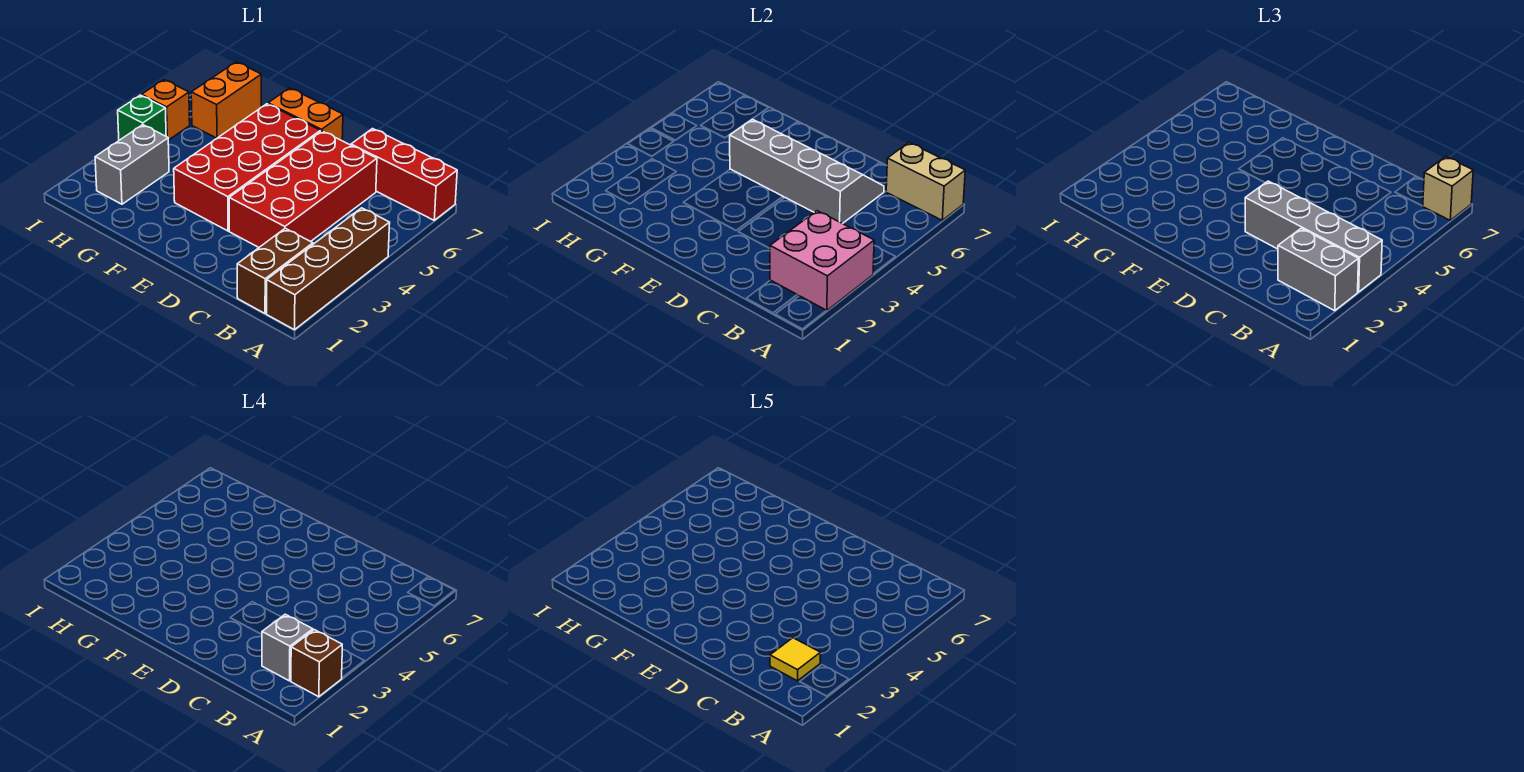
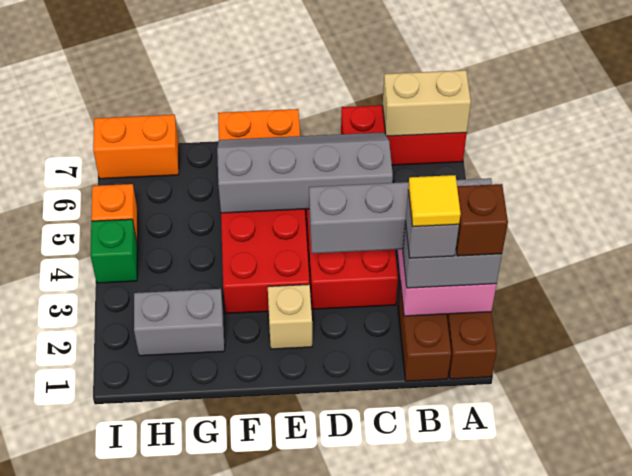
tan 1x1 brick [1423,157,1473,220] -> tan 1x1 brick moved to [268,284,312,349]
grey 1x2 brick [95,125,169,204] -> grey 1x2 brick turned to [134,289,225,356]
orange 1x2 brick [191,62,261,138] -> orange 1x2 brick turned to [93,115,179,179]

